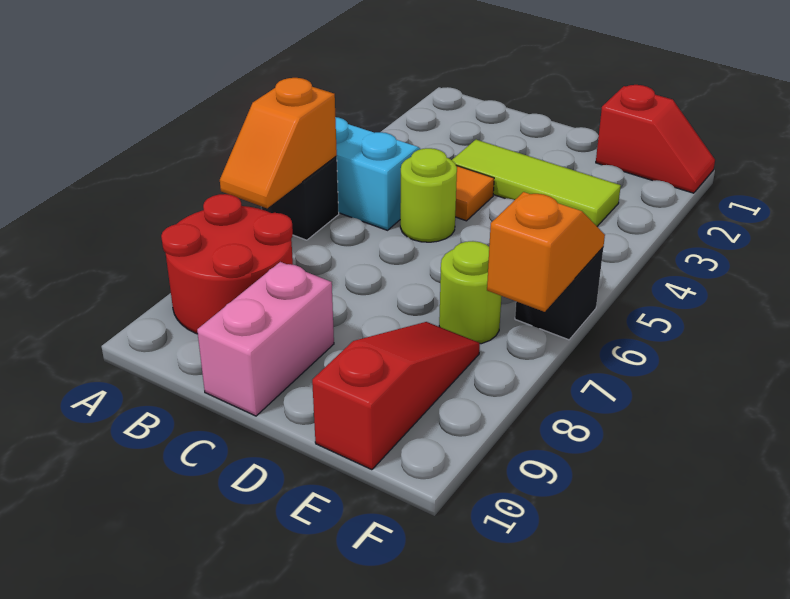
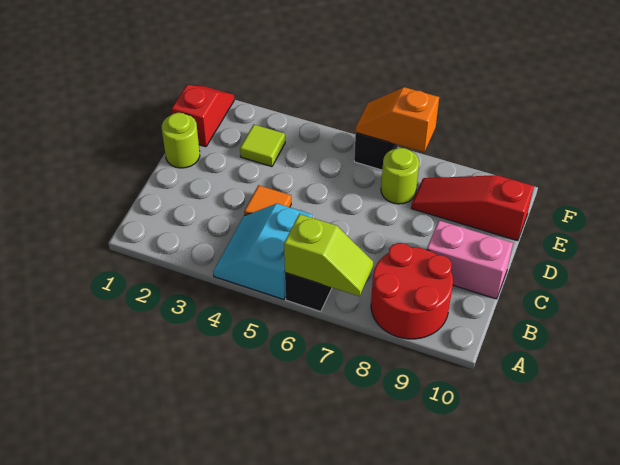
orange 1x2 slope [220,78,337,208] -> lime 1x2 slope [284,214,373,296]
lime 1x3 tile [452,140,621,226] -> lime 1x1 tile [240,125,285,167]
lime 1x1 round brick [400,148,457,242] -> lime 1x1 round brick moved to [162,113,200,168]

